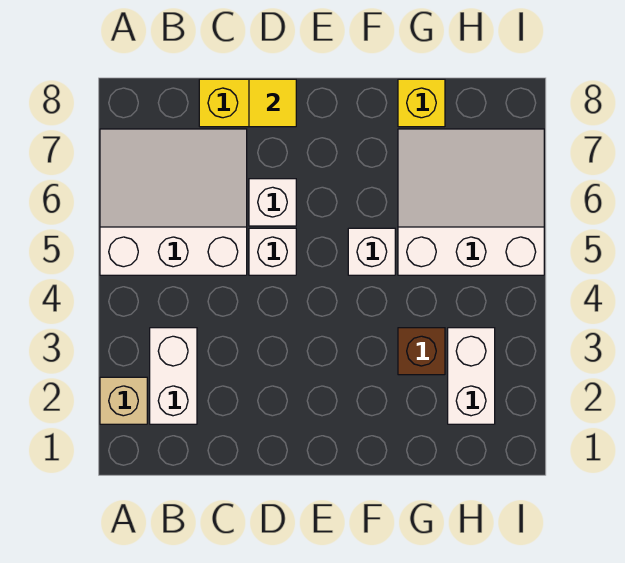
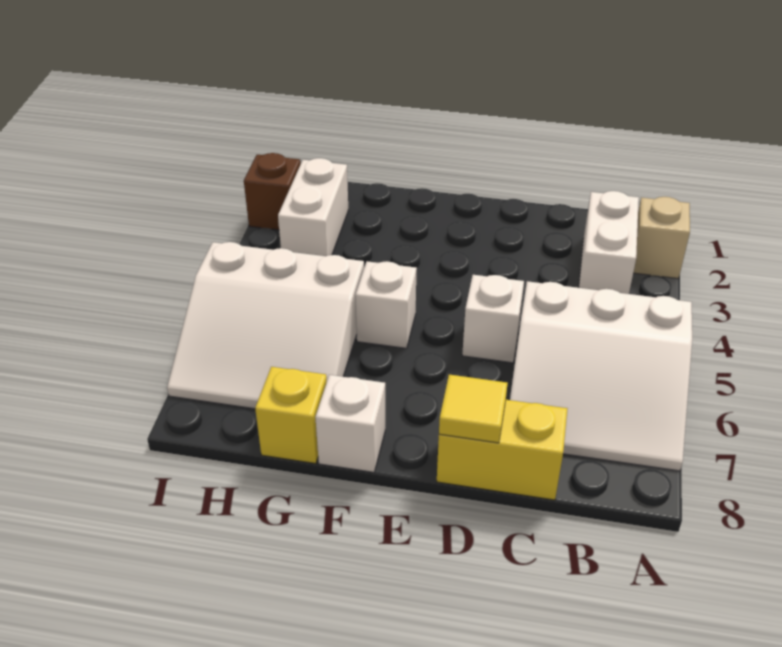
white 1x1 brick [249,179,296,226] -> white 1x1 brick moved to [315,375,385,472]
brown 1x1 brick [398,328,445,375] -> brown 1x1 brick moved to [244,153,301,230]

